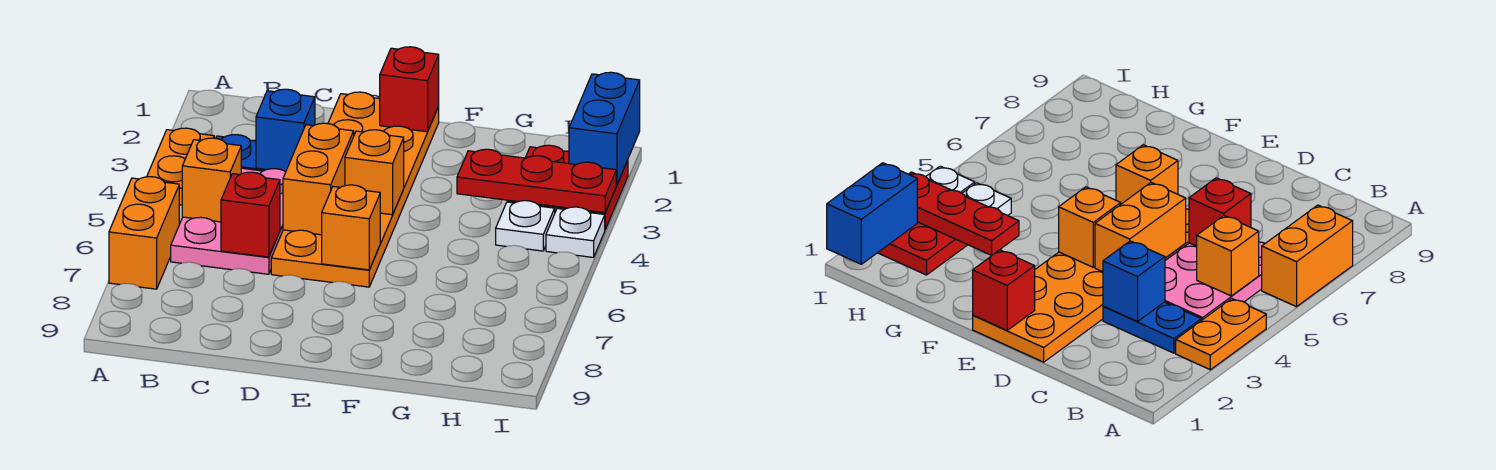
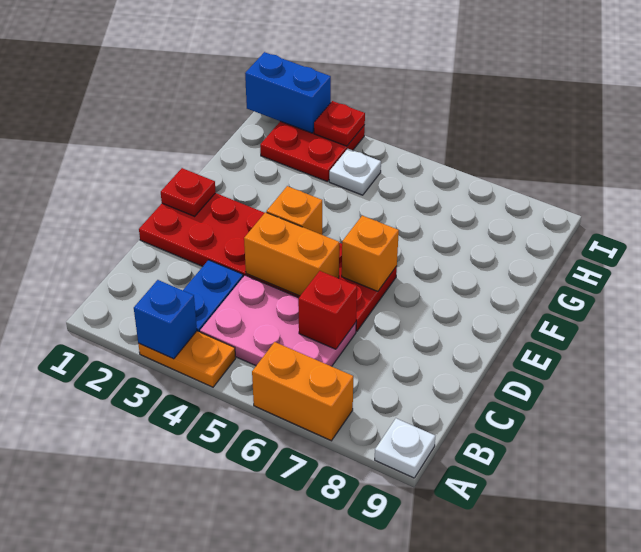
orange 1x1 brick [182,138,241,222] -> none
blue 1x1 brick [256,89,315,172] -> blue 1x1 brick moved to [134,280,197,359]
orange 2x6 plate [271,92,439,287] -> red 2x6 plate [139,193,397,331]
red 1x1 brick [380,47,439,132] -> red 1x1 plate [161,168,216,216]
red 1x3 plate [457,149,616,213] -> red 1x1 plate [314,101,365,146]
white 1x1 plate [546,207,605,257] -> white 1x1 plate moved to [375,418,435,478]

